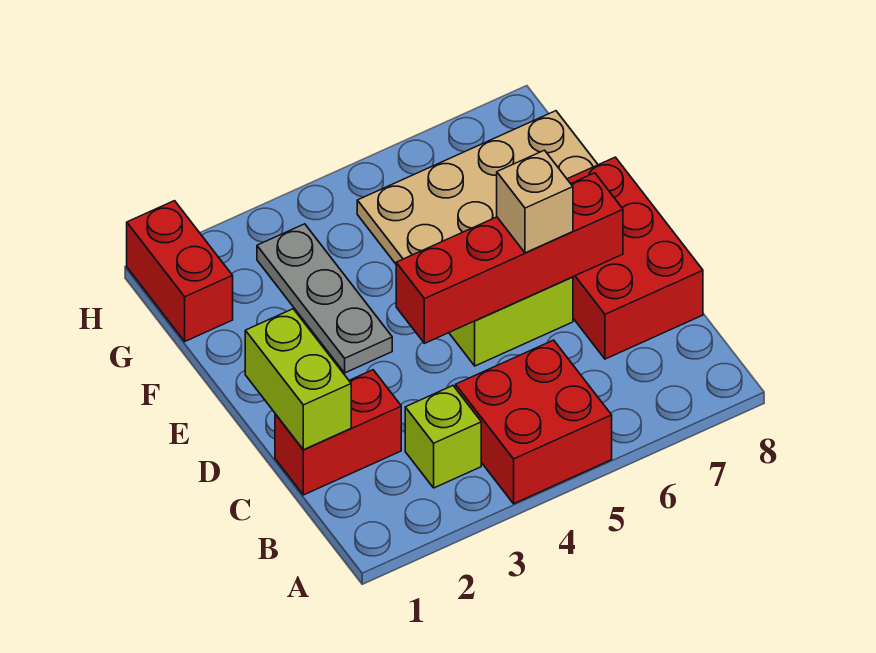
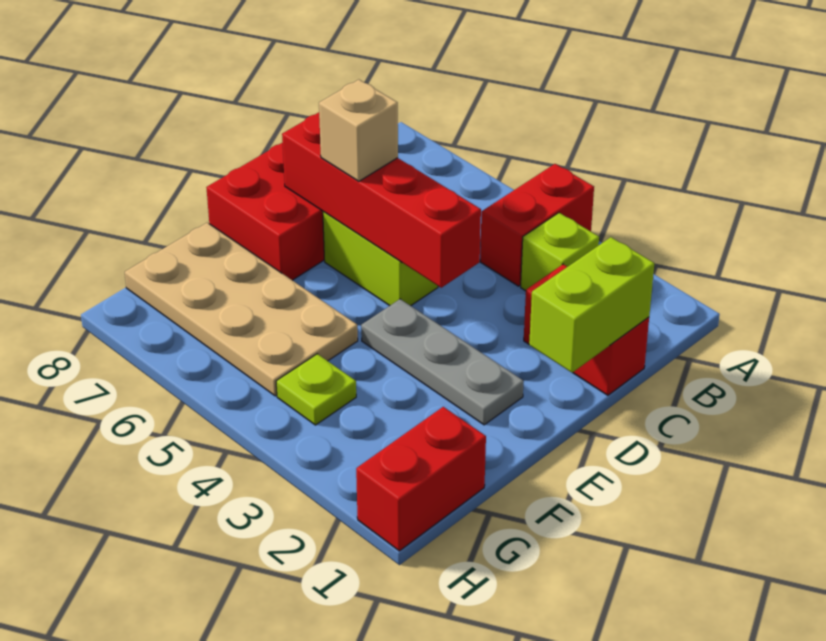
red 2x2 brick [456,340,612,504] -> red 1x2 brick [480,164,594,286]
grey 1x3 plate [257,224,392,373] -> grey 1x3 plate turned to [361,299,524,425]
none -> lime 1x1 plate [276,354,356,425]

